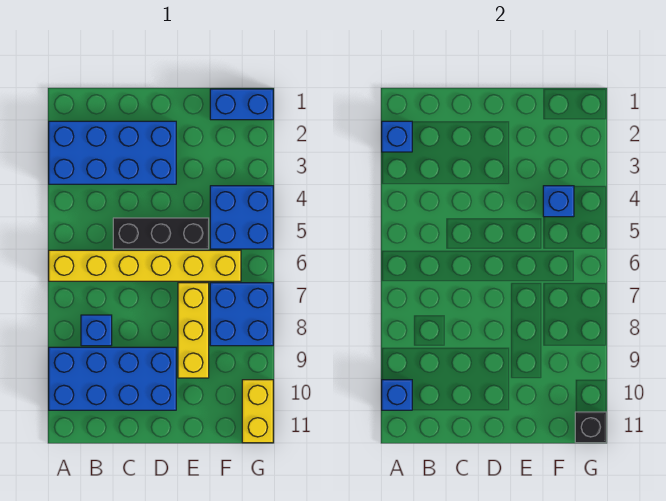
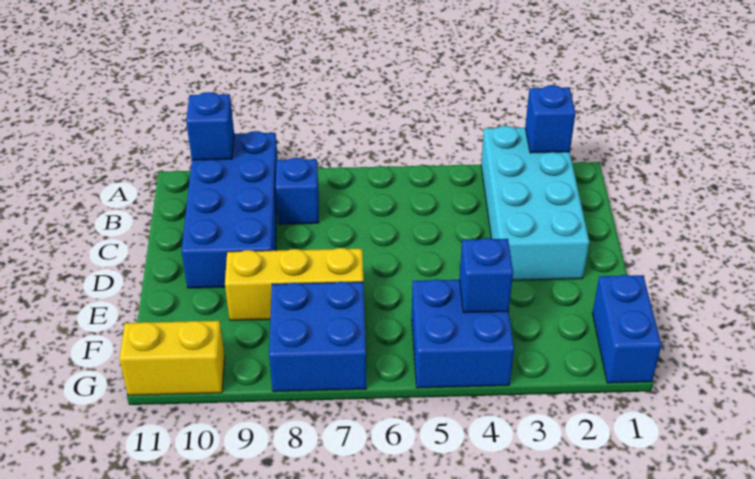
blue 2x4 brick [49,121,176,184] -> cyan 2x4 brick [481,126,589,280]
yellow 1x6 brick [49,250,241,281] -> none
black 1x3 brick [113,218,209,249] -> none
black 1x1 brick [575,412,606,443] -> none

